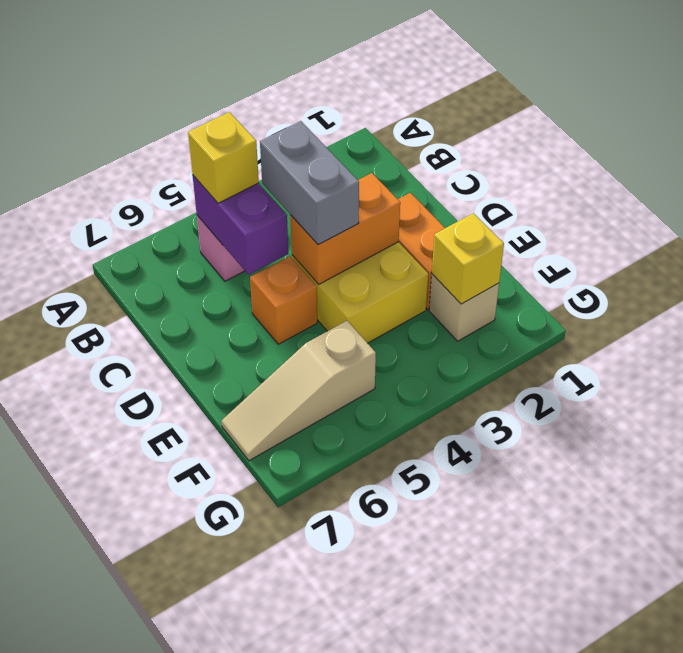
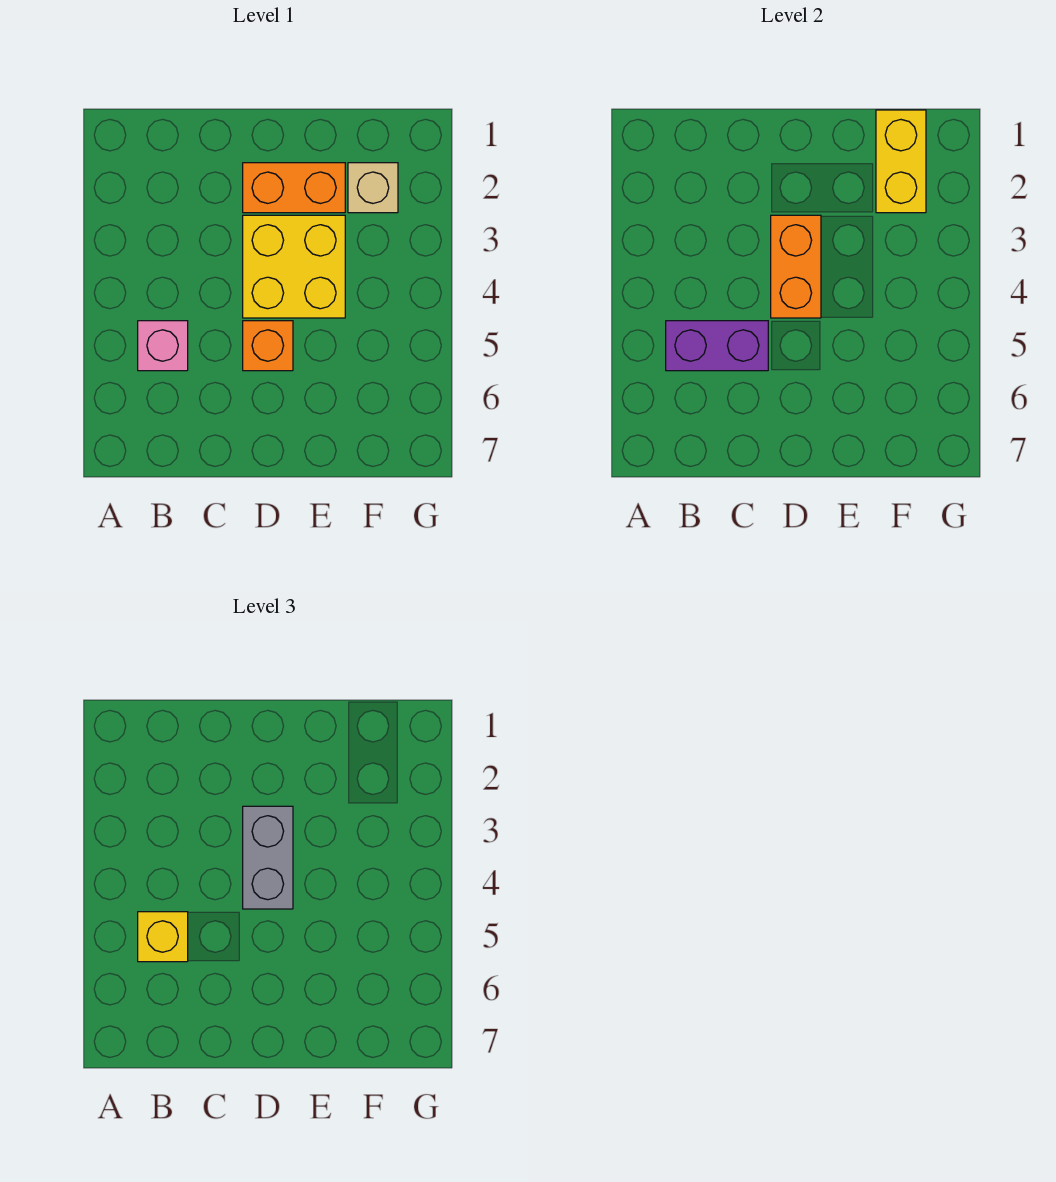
grey 1x2 brick [260,121,359,245] -> grey 1x2 brick turned to [243,806,293,909]
yellow 1x1 brick [432,213,504,304] -> yellow 1x2 brick [876,110,926,213]
tan 1x3 slope [221,321,376,461] -> none

